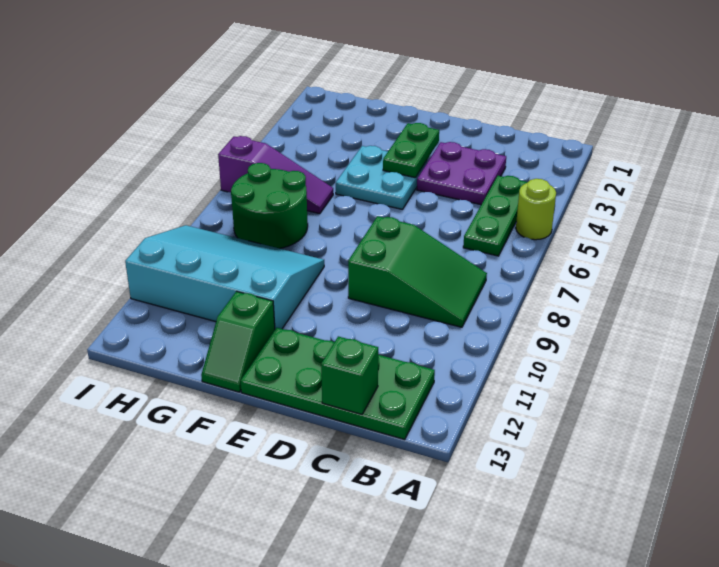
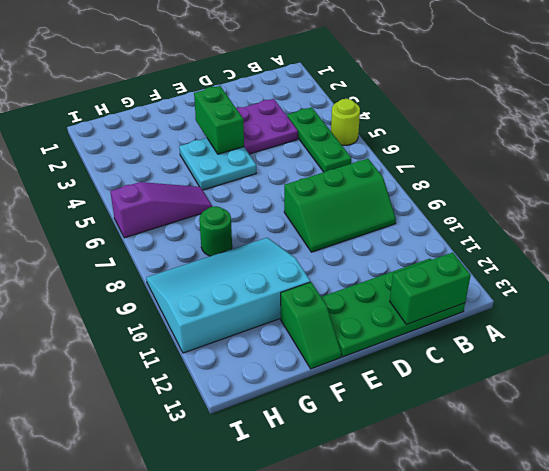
green 2x3 slope [348,216,487,327] -> green 2x3 slope turned to [284,159,396,252]
green 1x1 brick [321,336,378,414] -> green 1x2 brick [390,252,471,325]
green 1x2 plate [383,123,439,178] -> green 1x2 brick [194,86,244,154]
green 2x2 round brick [231,163,308,248] -> green 1x1 round brick [199,206,232,256]

